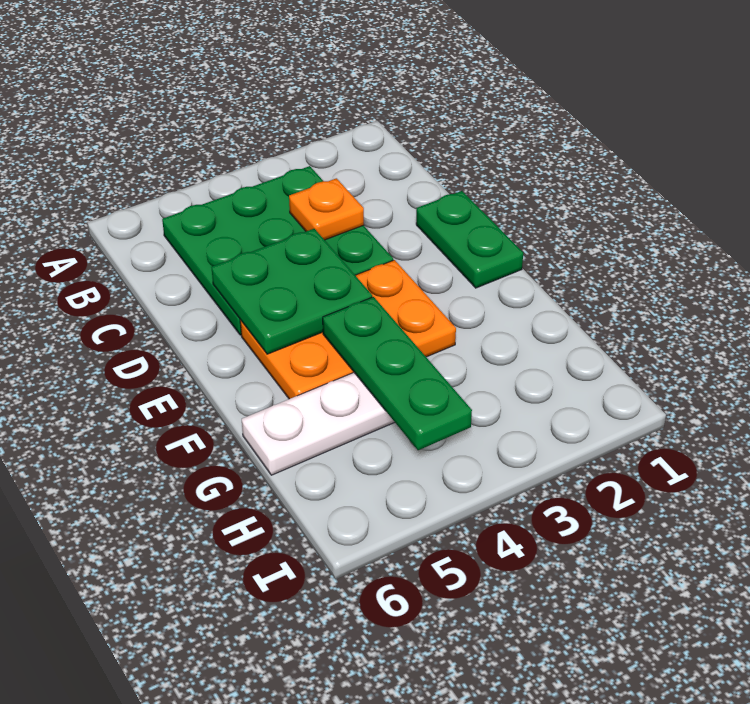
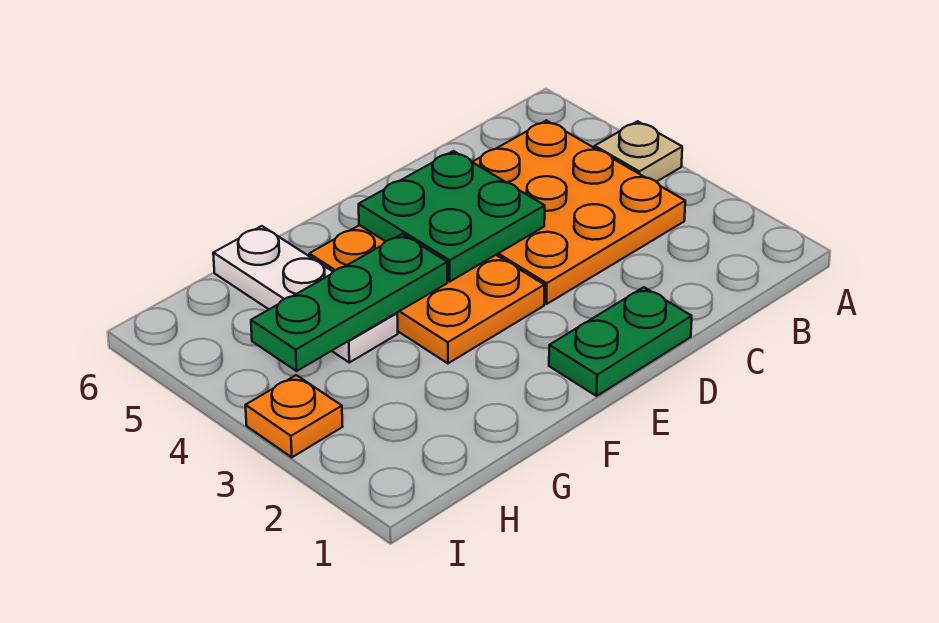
none -> tan 1x1 plate [595,121,682,182]
green 3x3 plate [162,166,393,335] -> orange 3x3 plate [473,120,685,304]
orange 1x1 plate [289,178,364,240] -> orange 1x1 plate moved to [246,375,343,457]

